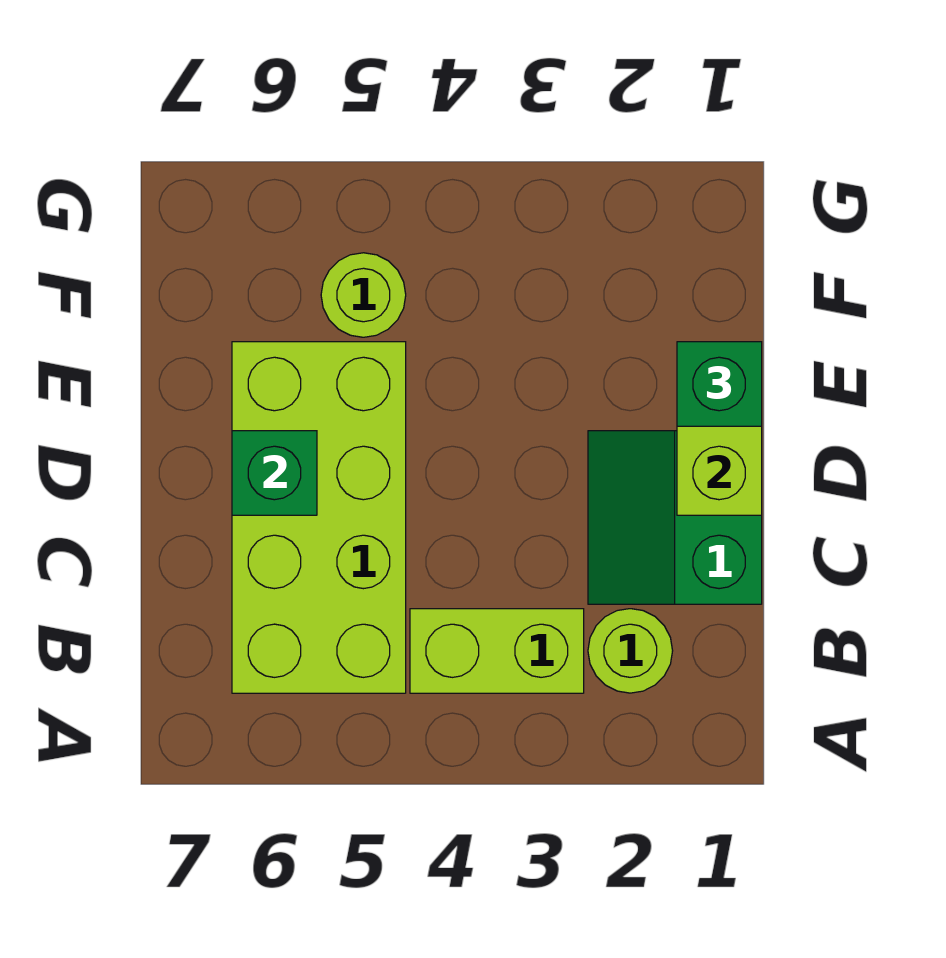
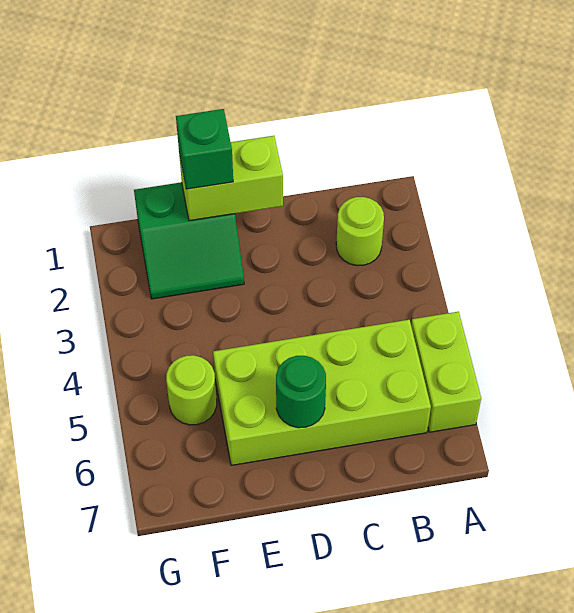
lime 1x2 brick [410,609,584,693] -> lime 1x2 brick moved to [411,312,481,432]
green 2x2 slope [588,431,762,604] -> green 2x2 slope moved to [134,182,244,299]
green 1x1 brick [232,431,317,515] -> green 1x1 round brick [276,356,326,428]

